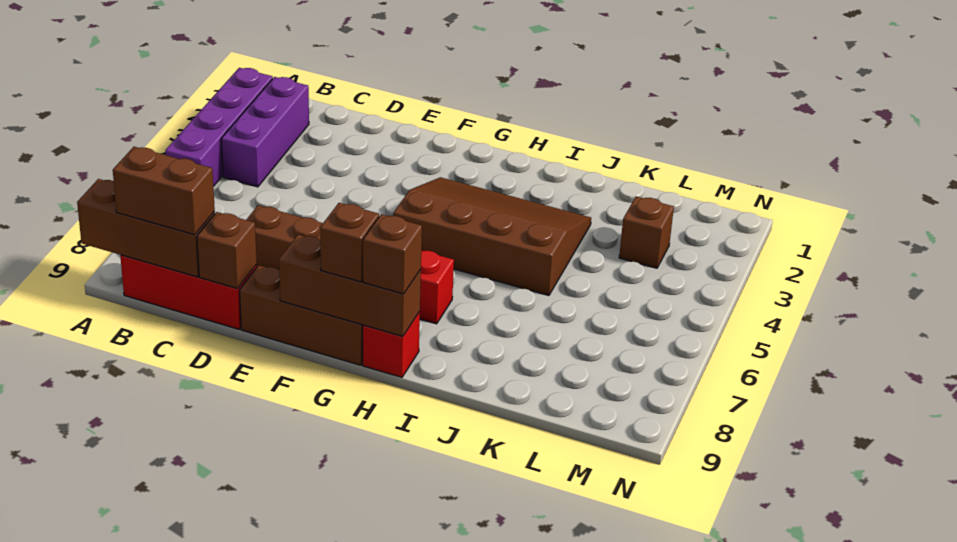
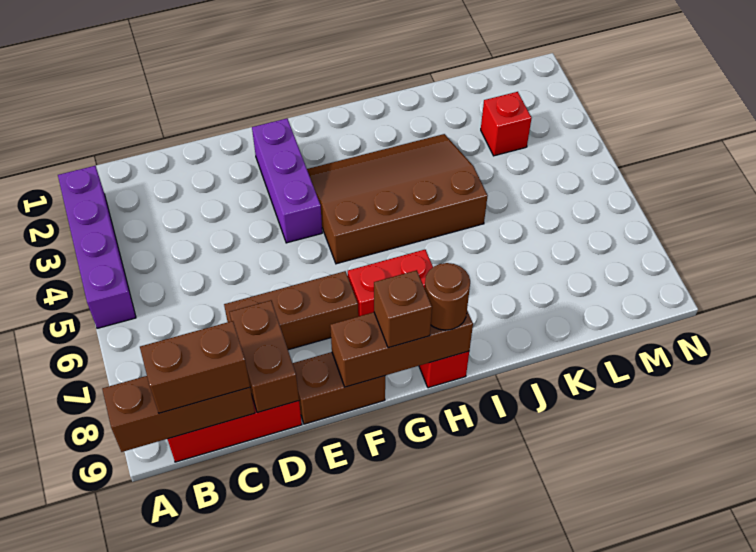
purple 1x3 brick [221,77,309,187] -> purple 1x3 brick moved to [252,118,322,243]
brown 1x1 brick [197,212,257,289] -> brown 1x2 brick [230,300,299,413]
brown 1x3 brick [240,265,363,365] -> brown 1x2 brick [292,352,385,424]
brown 1x1 brick [363,214,422,294] -> brown 1x1 round brick [425,263,470,330]
brown 1x1 brick [619,197,674,268] -> red 1x1 brick [481,92,532,156]

